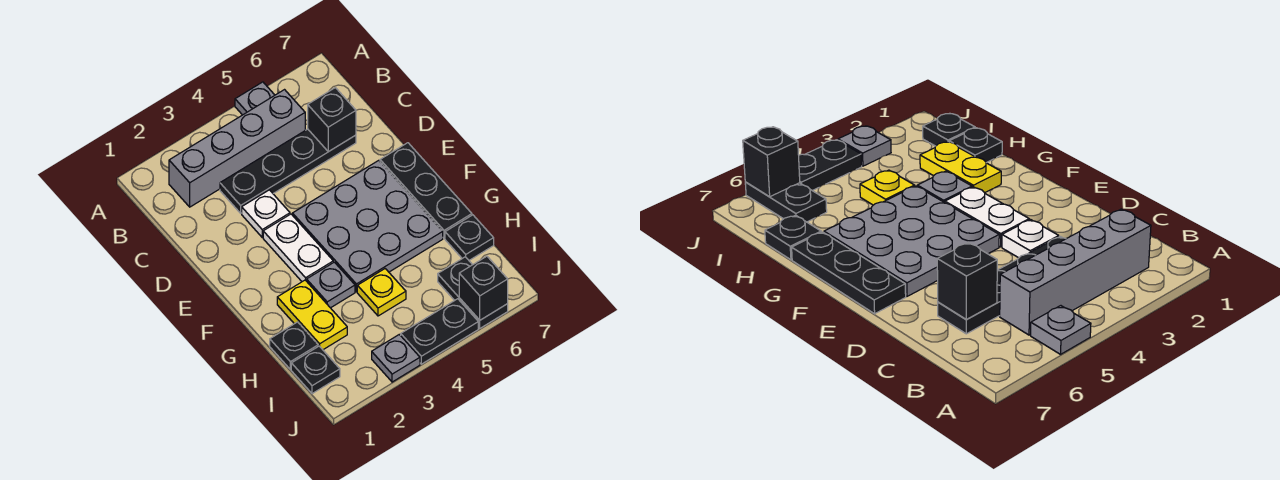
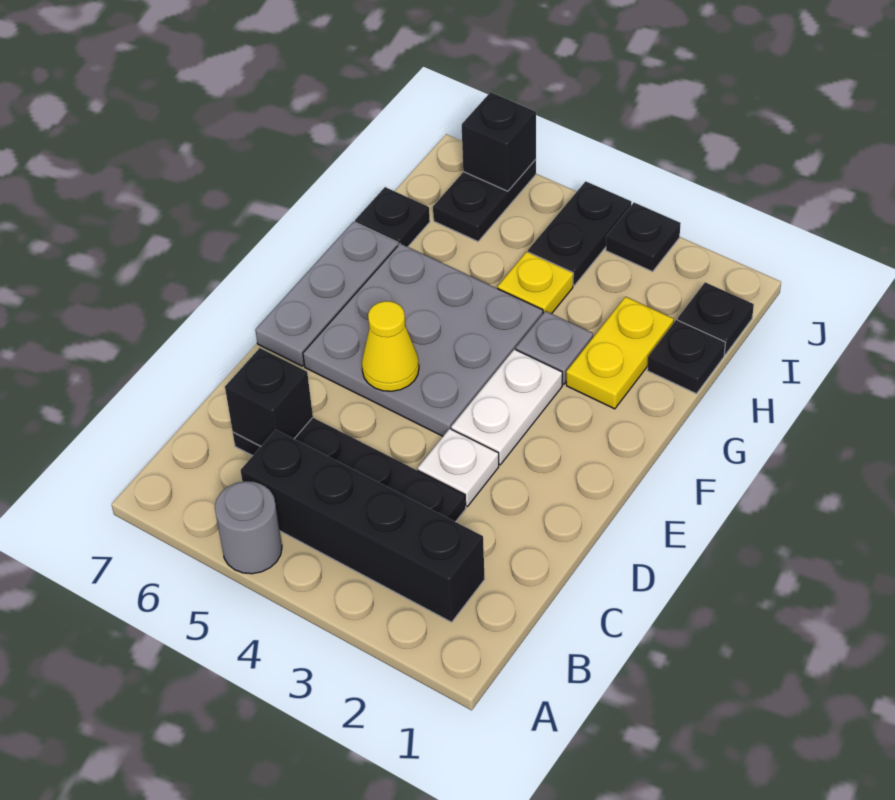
grey 1x1 plate [235,82,275,115] -> grey 1x1 round brick [215,481,282,574]
grey 1x4 brick [169,90,305,207] -> black 1x4 brick [241,430,485,622]
none -> yellow 1x1 cone [362,301,419,391]
black 1x3 plate [380,143,472,238] -> grey 1x3 plate [256,222,398,366]
grey 1x1 plate [372,335,420,382] -> black 1x1 plate [606,203,681,272]
black 1x2 plate [401,299,478,364] -> black 1x2 plate turned to [528,181,631,285]

